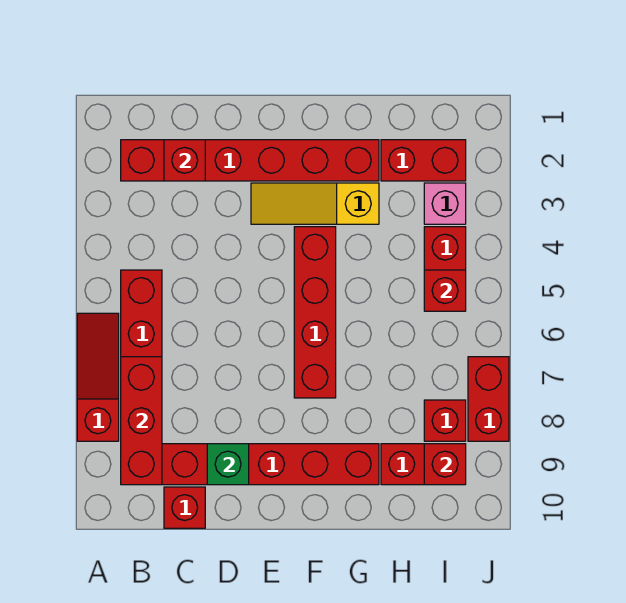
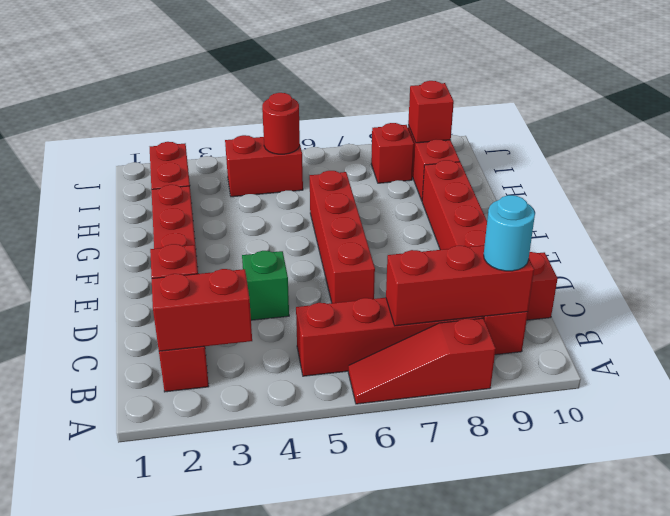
none -> cyan 1x1 round brick [484,195,535,271]
green 1x1 brick [207,444,249,485] -> green 1x1 brick moved to [242,251,289,320]
yellow 1x3 slope [251,183,379,224] -> none
red 1x4 brick [294,227,336,398] -> red 1x4 brick turned to [310,171,375,303]
pink 1x1 brick [424,183,466,224] -> none
red 1x1 brick [424,270,466,311] -> red 1x1 round brick [262,93,300,154]
red 1x2 brick [468,357,509,441] -> red 1x2 brick moved to [152,269,252,351]

